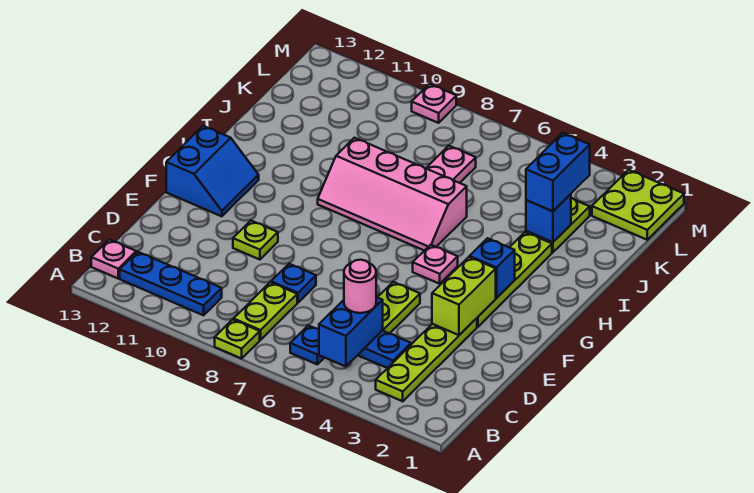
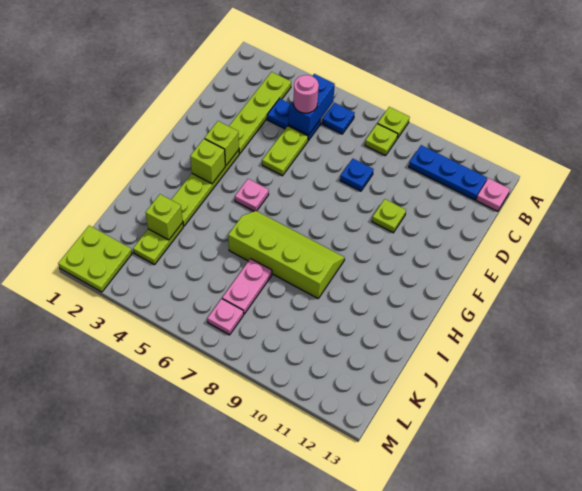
lime 1x2 plate [234,282,297,340] -> lime 1x1 plate [365,124,398,156]
lime 1x2 brick [432,257,496,335] -> lime 1x1 brick [205,121,239,166]
blue 2x2 slope [166,126,259,216] -> none
blue 1x1 brick [470,238,515,298] -> lime 1x1 brick [190,139,225,184]
pink 2x4 slope [318,138,467,251] -> lime 2x4 slope [228,211,345,298]
blue 1x1 brick [526,194,571,242] -> lime 1x1 brick [146,194,183,240]
blue 1x2 brick [526,133,590,211] -> none
pink 1x1 plate [412,84,456,123] -> pink 1x1 plate moved to [207,299,244,335]

